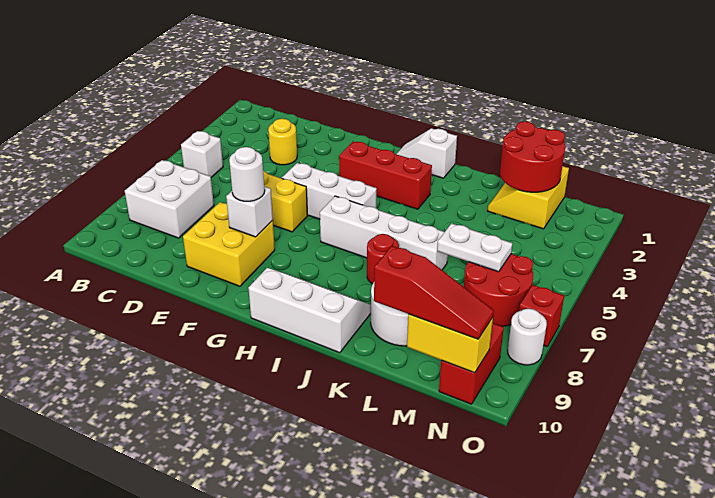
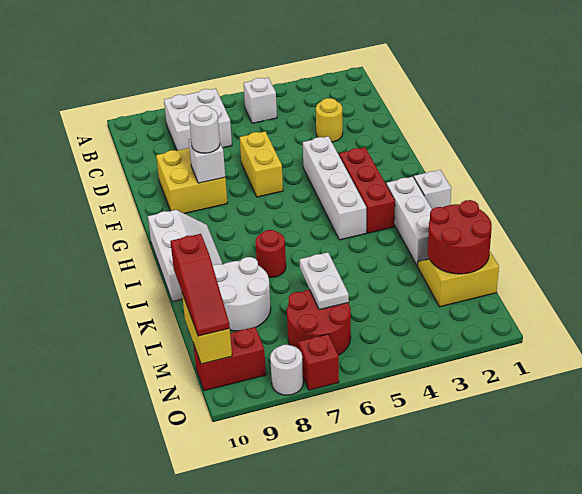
white 1x3 brick [282,163,377,219] -> white 1x3 brick moved to [386,177,432,266]
white 1x4 brick [320,196,448,270] -> white 1x4 brick moved to [303,136,366,240]

